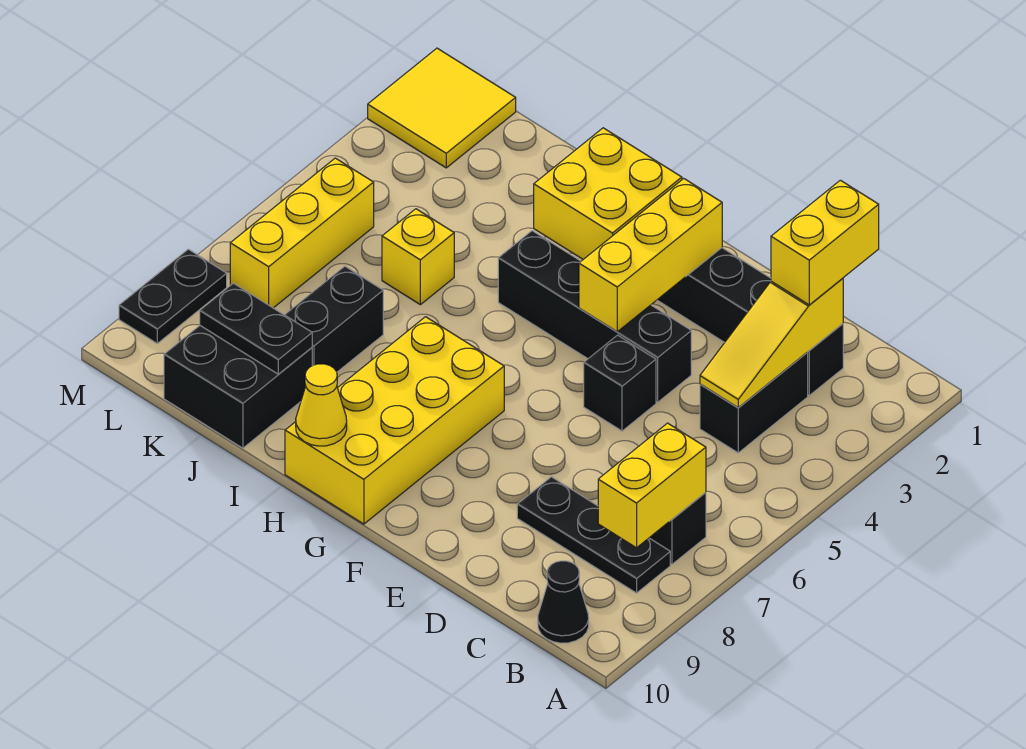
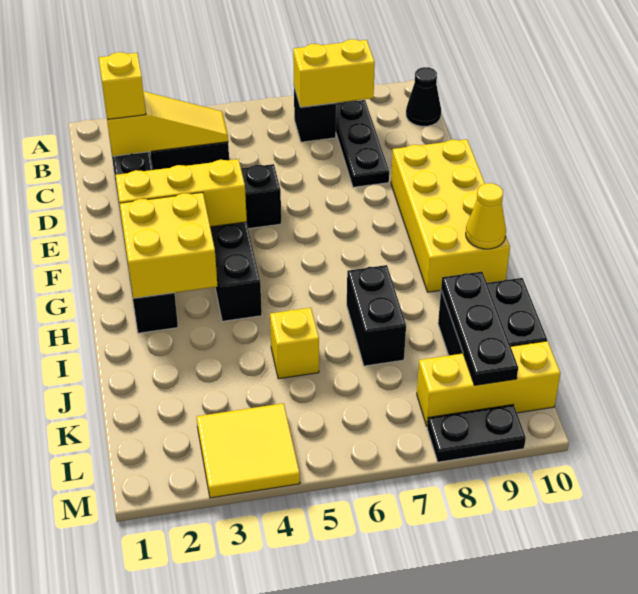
yellow 1x2 brick [771,180,879,305] -> yellow 1x1 brick [99,52,146,119]
yellow 2x4 brick [285,317,504,524] -> yellow 2x4 brick turned to [391,139,510,292]
black 1x2 brick [285,266,383,372] -> black 1x2 brick turned to [347,265,406,366]
black 1x2 plate [200,283,312,374] -> black 1x3 plate [441,272,518,385]
yellow 2x2 tile [368,48,516,168] -> yellow 2x2 tile moved to [197,403,300,498]
yellow 1x3 brick [230,158,374,308] -> yellow 1x3 brick moved to [417,341,561,426]

